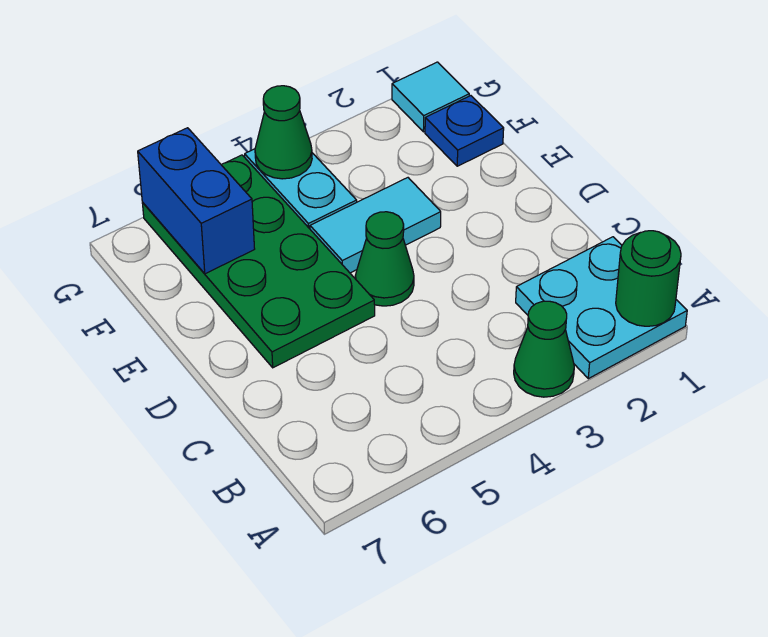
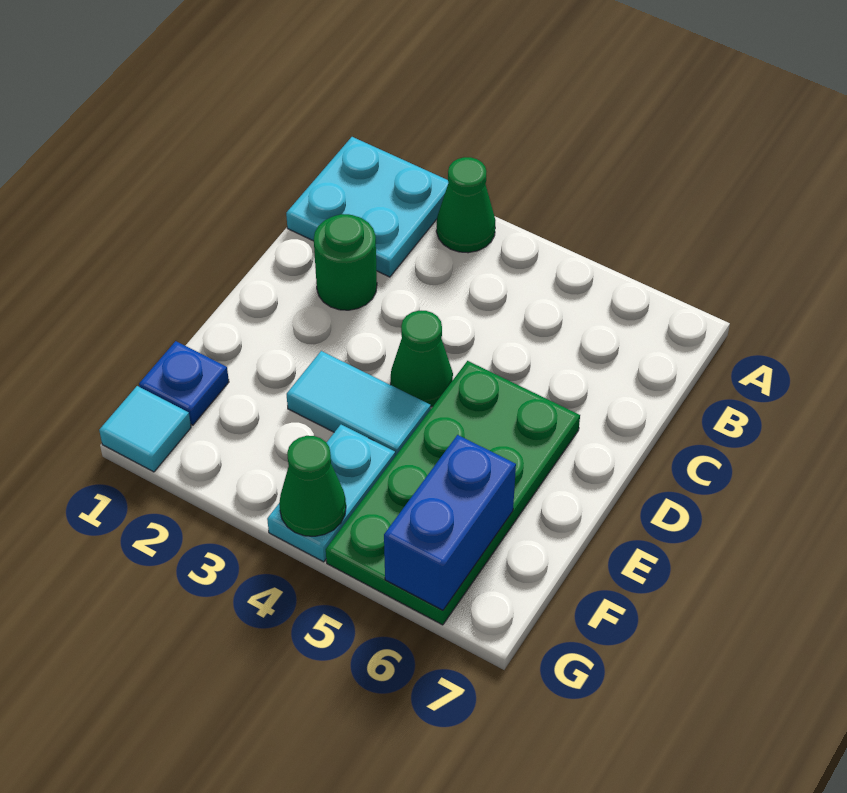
green 1x1 round brick [616,231,681,326] -> green 1x1 round brick moved to [314,214,377,310]

